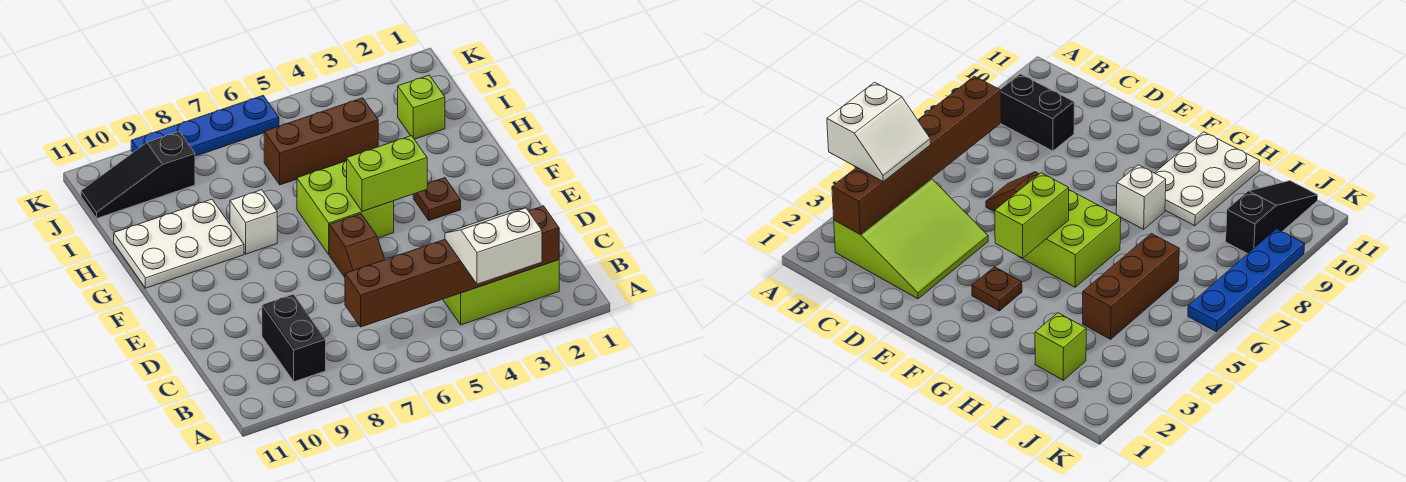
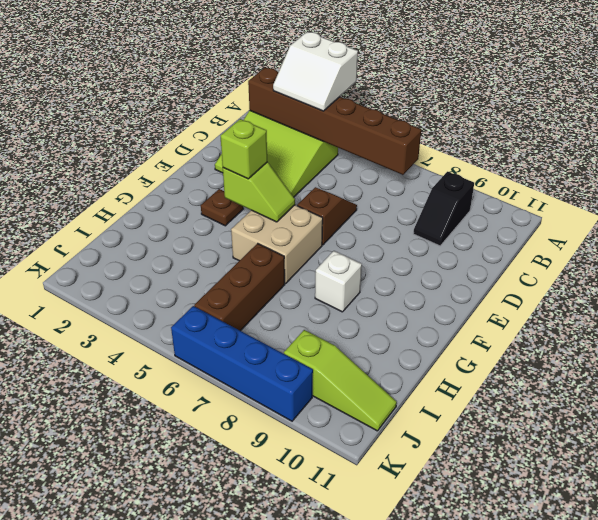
black 1x2 brick [262,294,326,382] -> black 1x2 slope [413,172,474,246]
lime 1x2 brick [347,136,427,211] -> lime 1x2 slope [223,162,295,222]
lime 2x2 brick [297,161,394,254] -> tan 2x2 brick [231,205,323,284]
white 2x3 plate [114,199,244,288] -> none
lime 1x1 brick [398,75,445,139] -> lime 1x1 brick moved to [221,119,267,179]
brown 1x3 brick [264,98,378,185] -> brown 1x3 brick turned to [194,243,285,331]
black 1x3 slope [81,131,195,218] -> lime 1x3 slope [284,330,397,431]
blue 1x4 plate [131,96,279,156] -> blue 1x4 brick [171,306,313,421]

